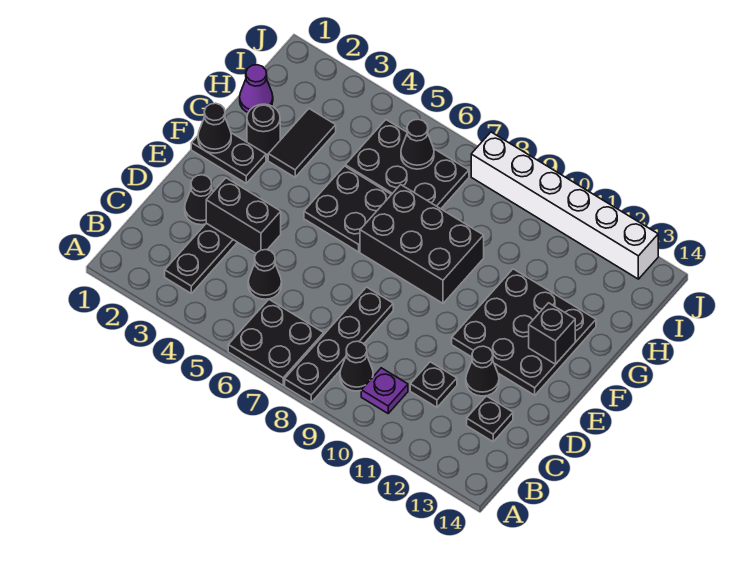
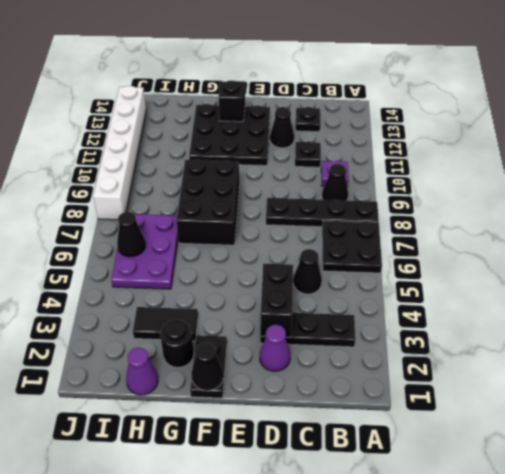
black 1x1 cone [185,175,213,225] -> purple 1x1 cone [260,325,290,371]
black 2x2 plate [304,166,391,252] -> none
black 2x3 plate [345,120,469,209] -> purple 2x3 plate [111,214,178,289]

